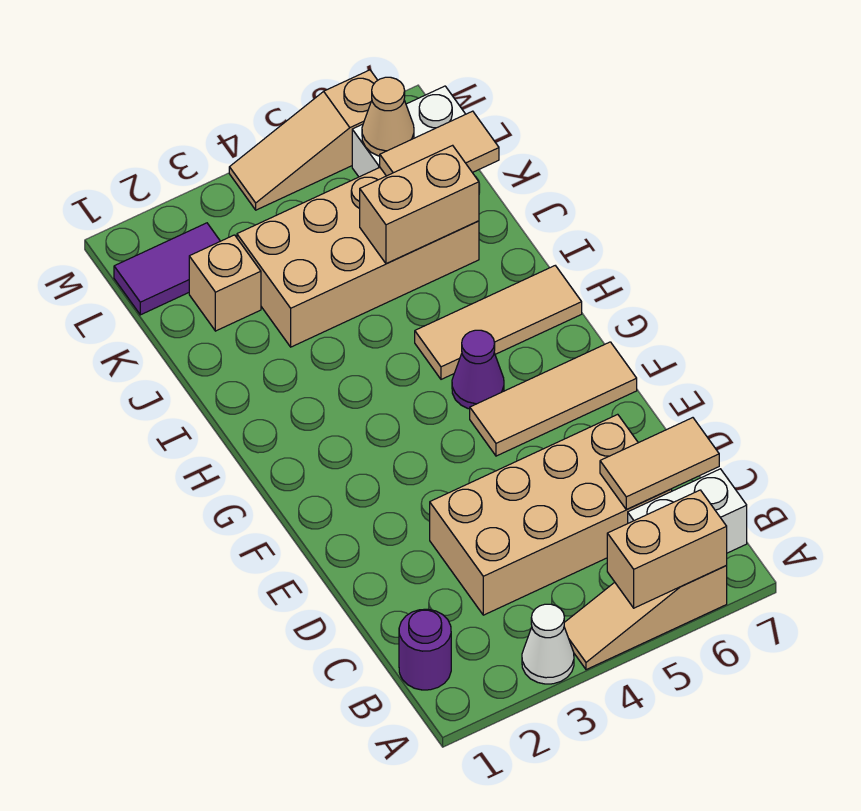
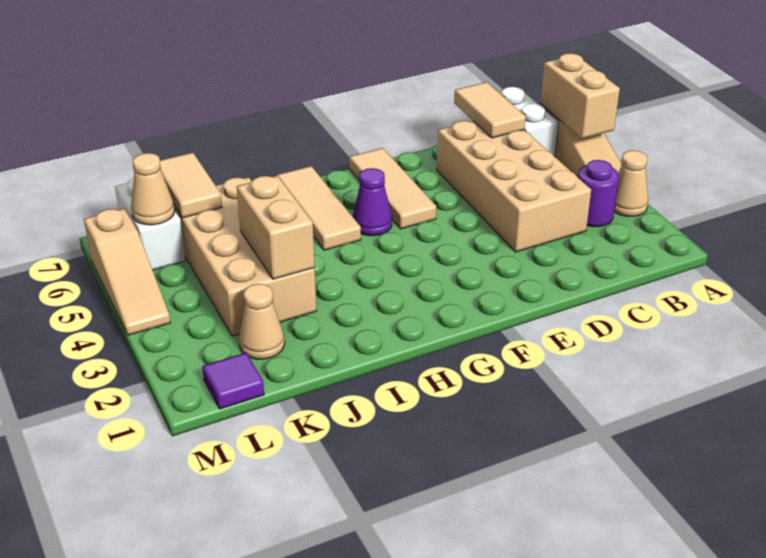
white 1x1 cone [522,604,574,684] -> tan 1x1 cone [614,150,648,216]
purple 1x1 round brick [399,609,451,690] -> purple 1x1 round brick moved to [578,160,619,227]
tan 1x2 brick [360,145,479,264] -> tan 1x2 brick moved to [237,176,315,279]
tan 1x1 brick [189,235,261,331] -> tan 1x1 cone [239,284,285,359]
purple 1x2 tile [114,223,220,315] -> purple 1x1 tile [202,353,264,409]

